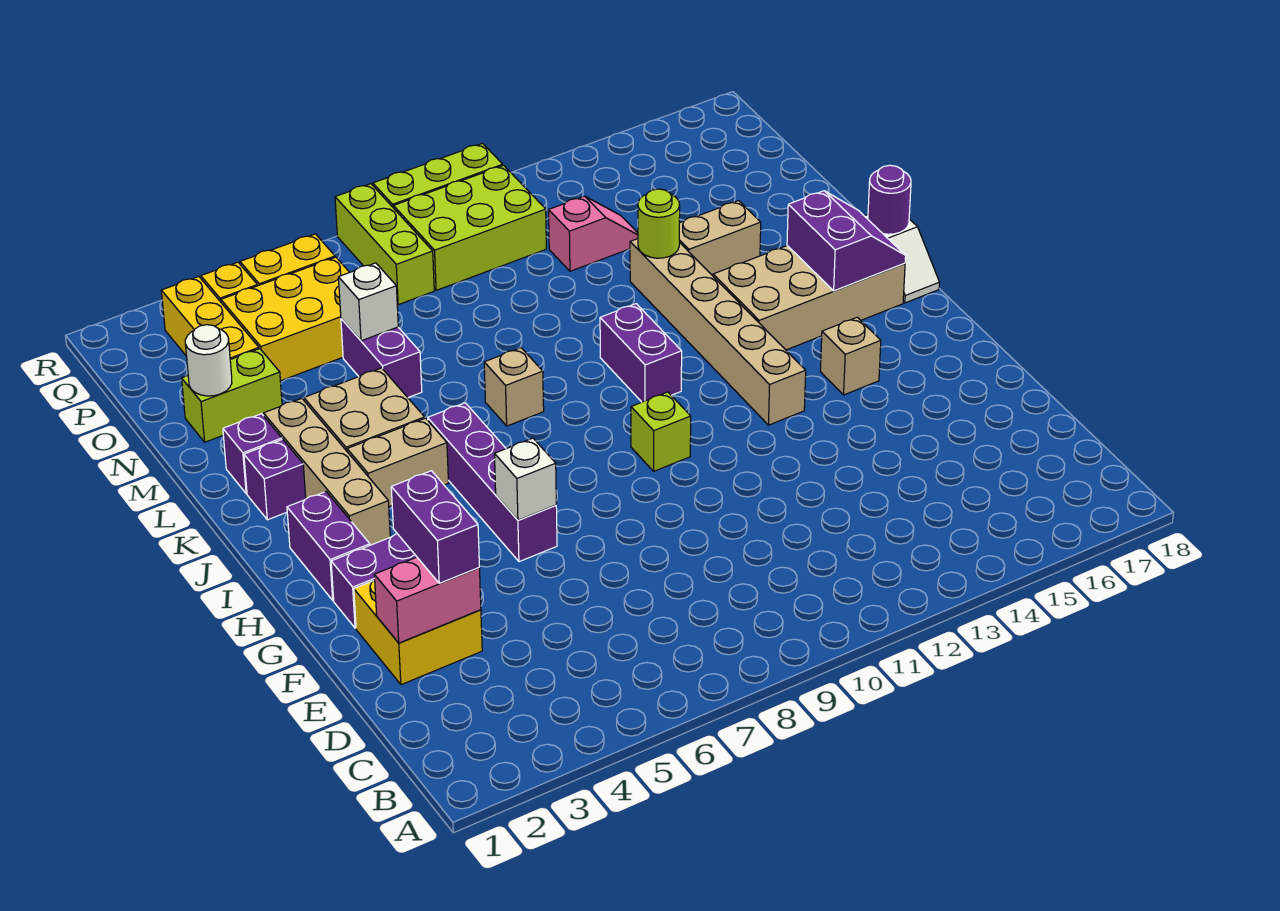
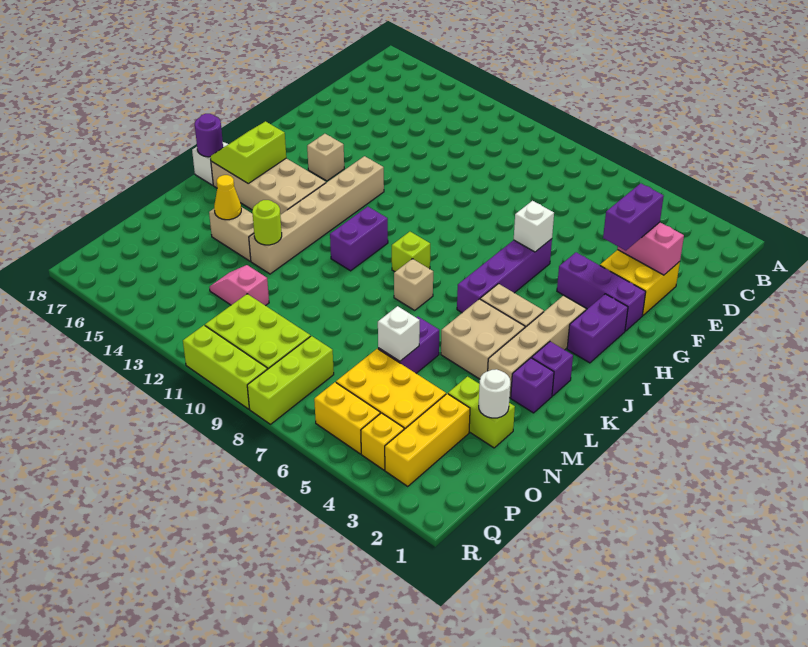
lime 1x1 brick [631,392,691,471] -> lime 1x1 brick moved to [392,232,430,272]
purple 2x2 slope [787,191,906,291] -> lime 2x2 slope [210,121,286,183]
none -> yellow 1x1 cone [214,175,241,220]

